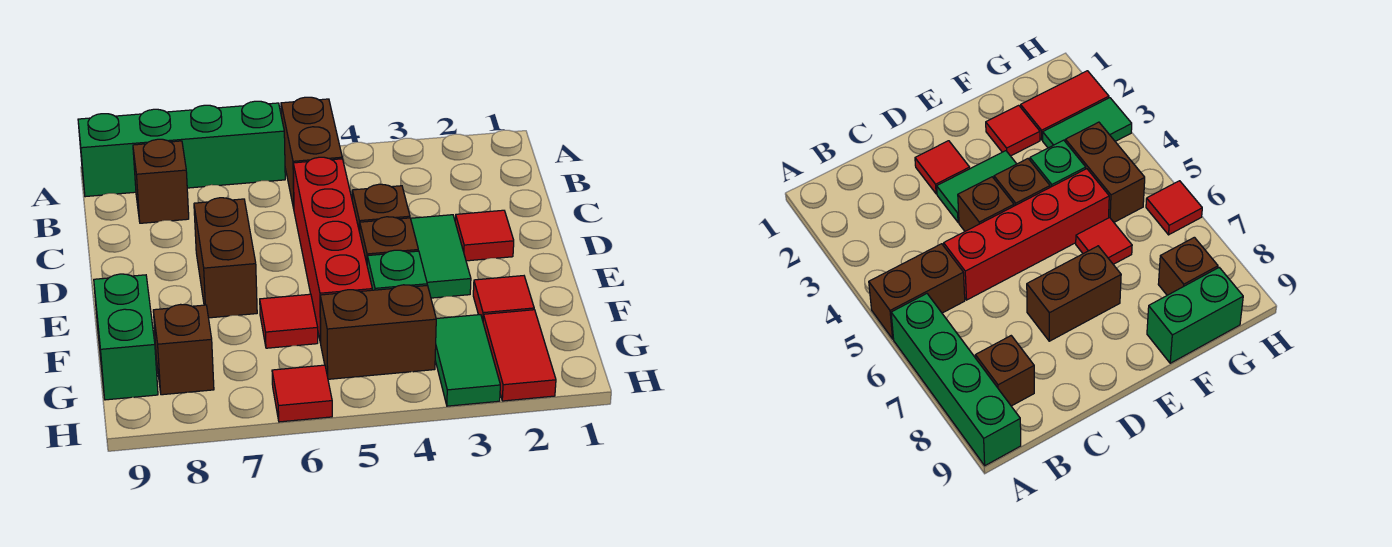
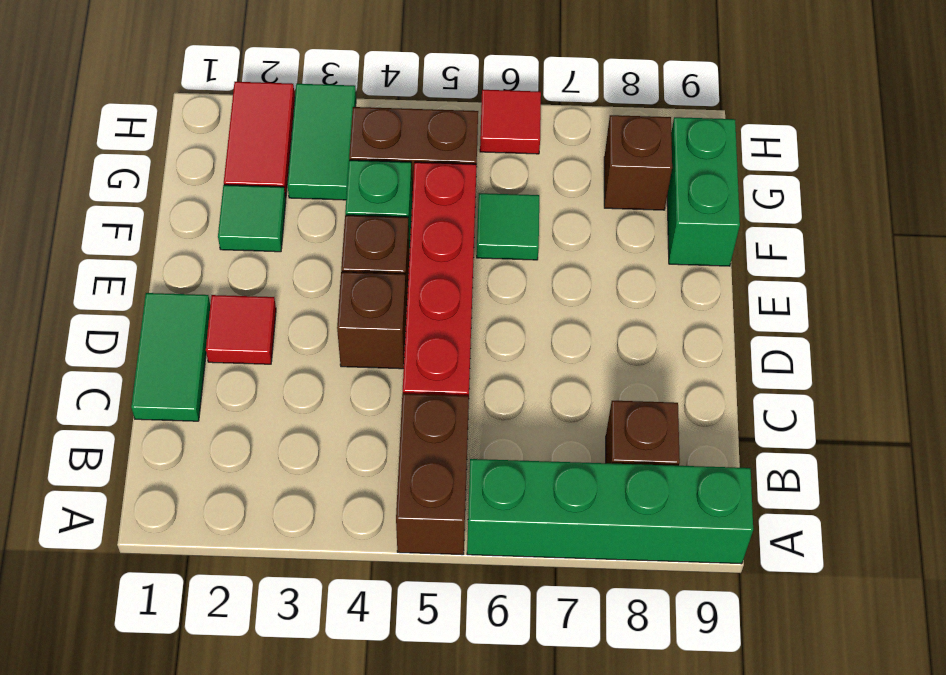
green 1x2 tile [411,215,471,298] -> green 1x2 tile moved to [131,293,210,421]
brown 1x2 brick [194,198,257,318] -> none
red 1x1 tile [473,276,534,320] -> green 1x1 tile [218,185,286,252]
red 1x1 tile [260,294,318,348] -> green 1x1 tile [477,193,539,260]

